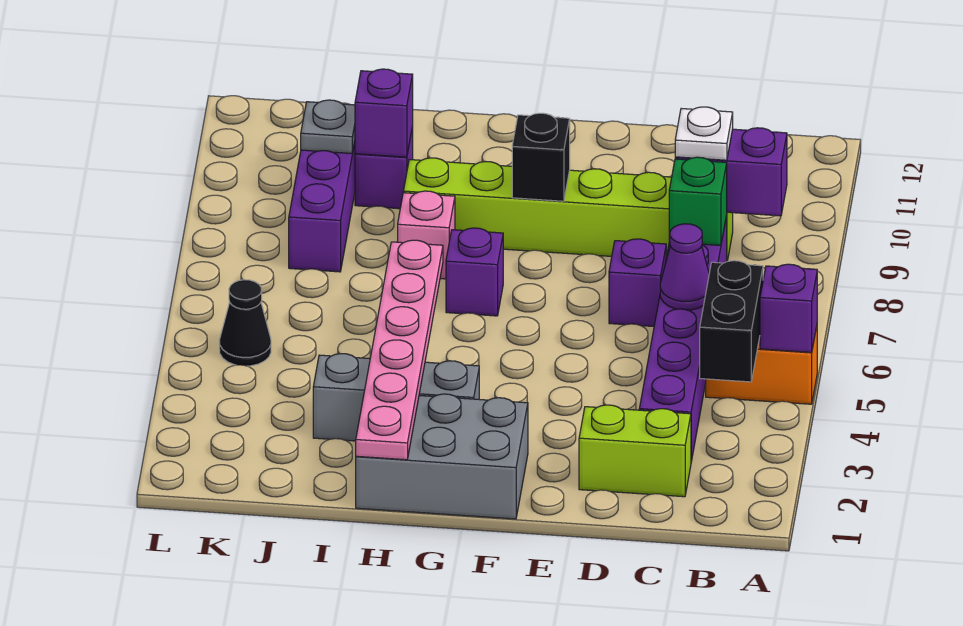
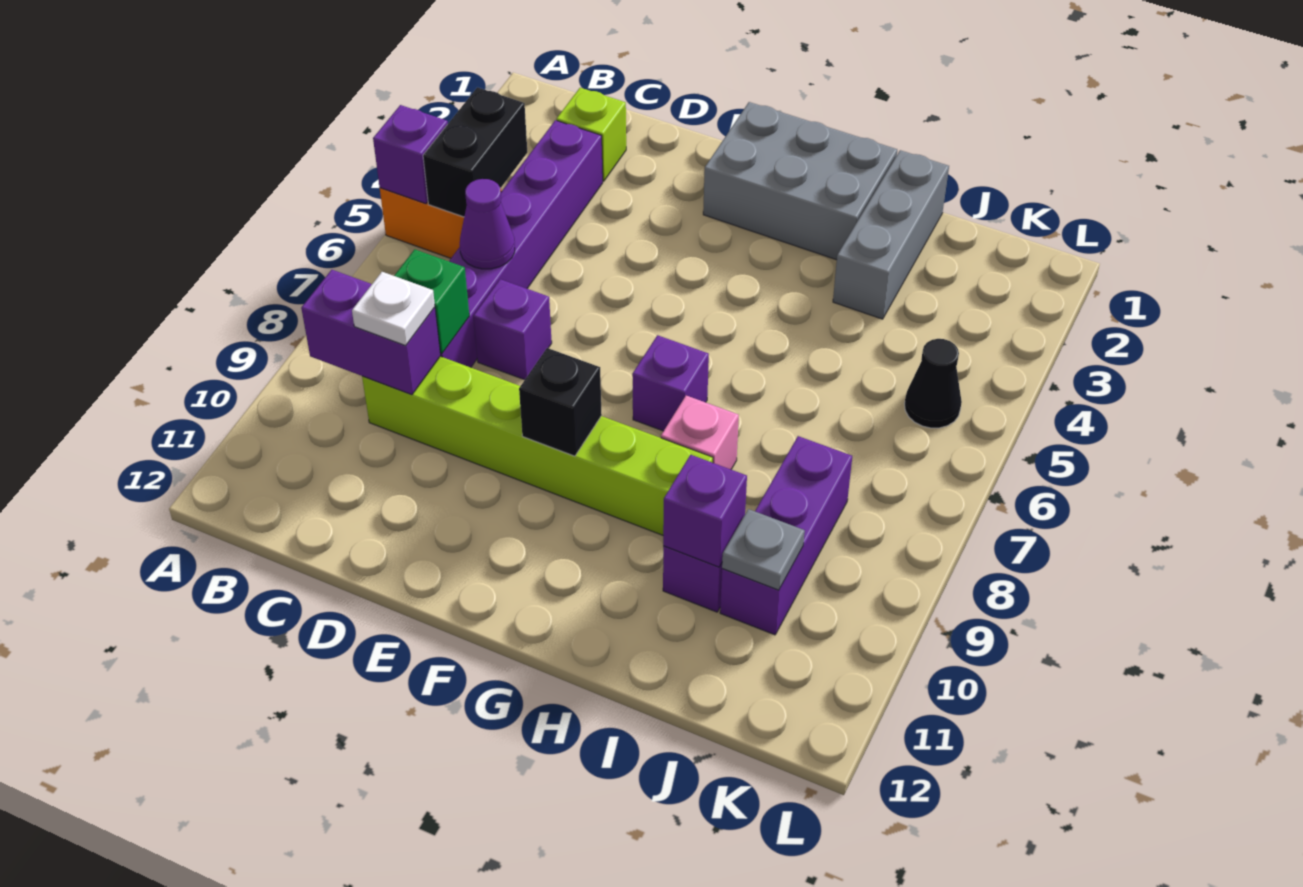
lime 1x2 brick [579,405,691,497] -> lime 1x1 brick [556,88,626,181]
grey 1x3 brick [313,354,479,441] -> grey 1x3 brick turned to [833,150,949,319]
pink 1x6 plate [356,240,443,460] -> none

